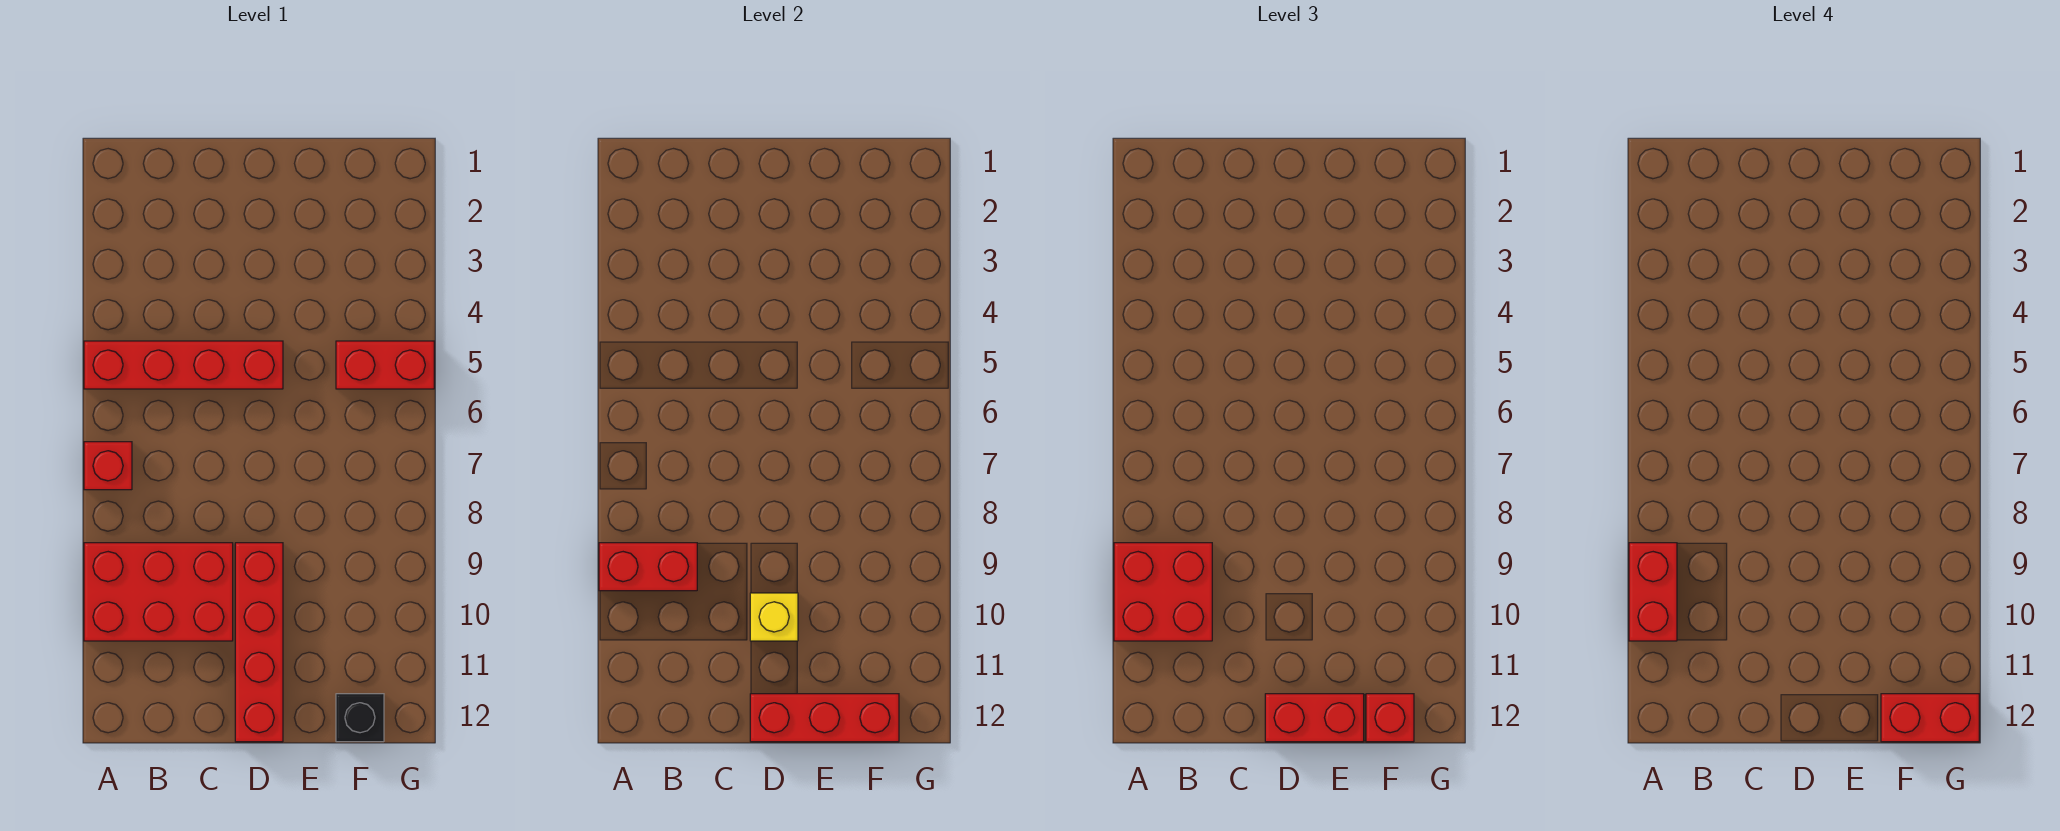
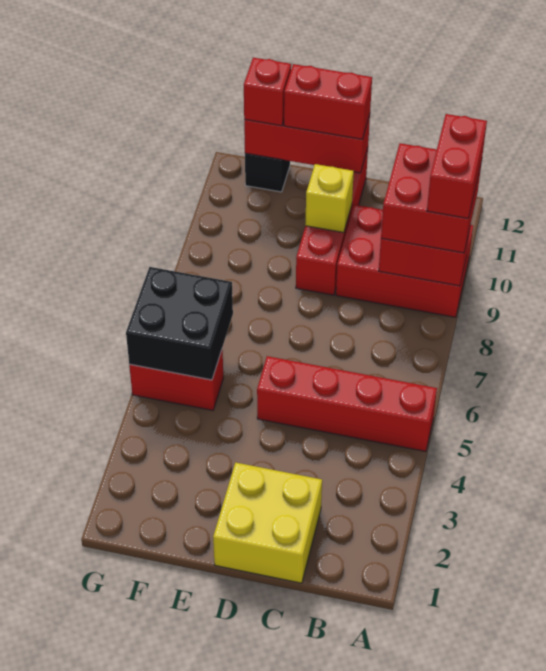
red 1x1 brick [84,442,132,490] -> none
none -> yellow 2x2 brick [213,463,322,583]
none -> black 2x2 brick [126,267,233,380]
red 1x2 brick [1881,694,1979,742] -> none

